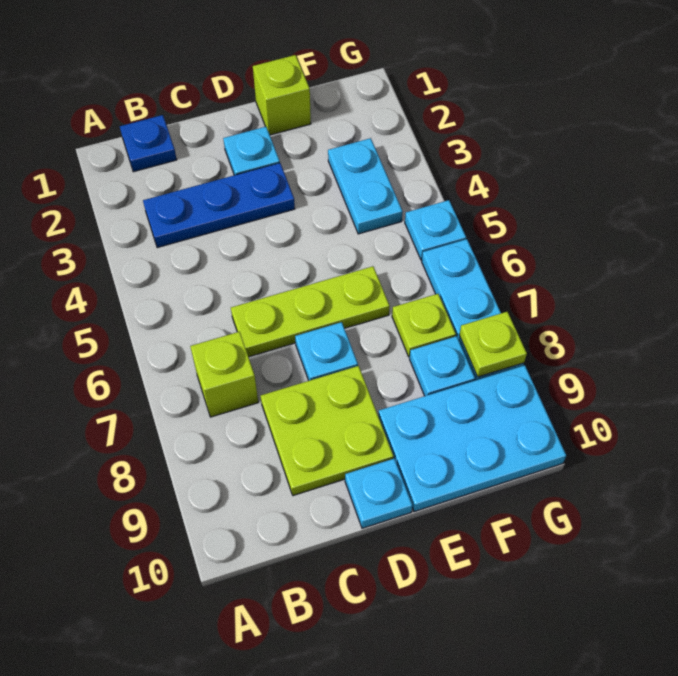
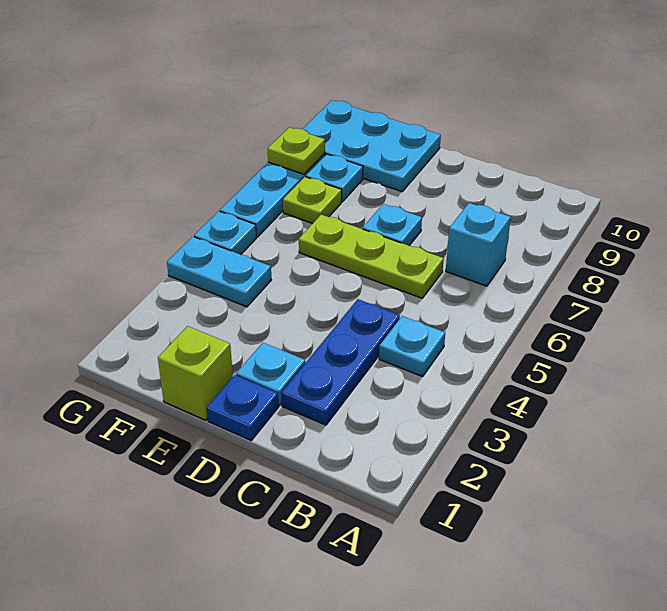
blue 1x1 plate [120,115,177,172] -> blue 1x1 plate moved to [207,375,278,440]
blue 1x3 plate [143,163,295,248] -> blue 1x3 plate turned to [282,299,400,425]
lime 1x1 brick [190,332,258,417] -> cyan 1x1 brick [446,203,511,286]
lime 2x2 plate [261,366,394,496] -> none
cyan 1x1 plate [345,459,412,528] -> cyan 1x1 plate moved to [379,316,445,377]
cyan 1x2 plate [328,138,403,234] -> cyan 1x2 plate turned to [167,237,271,307]

